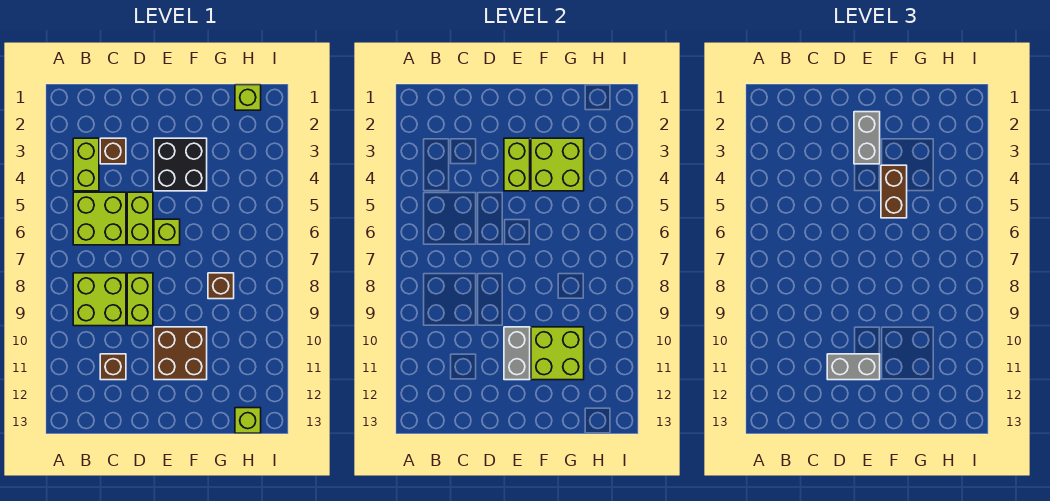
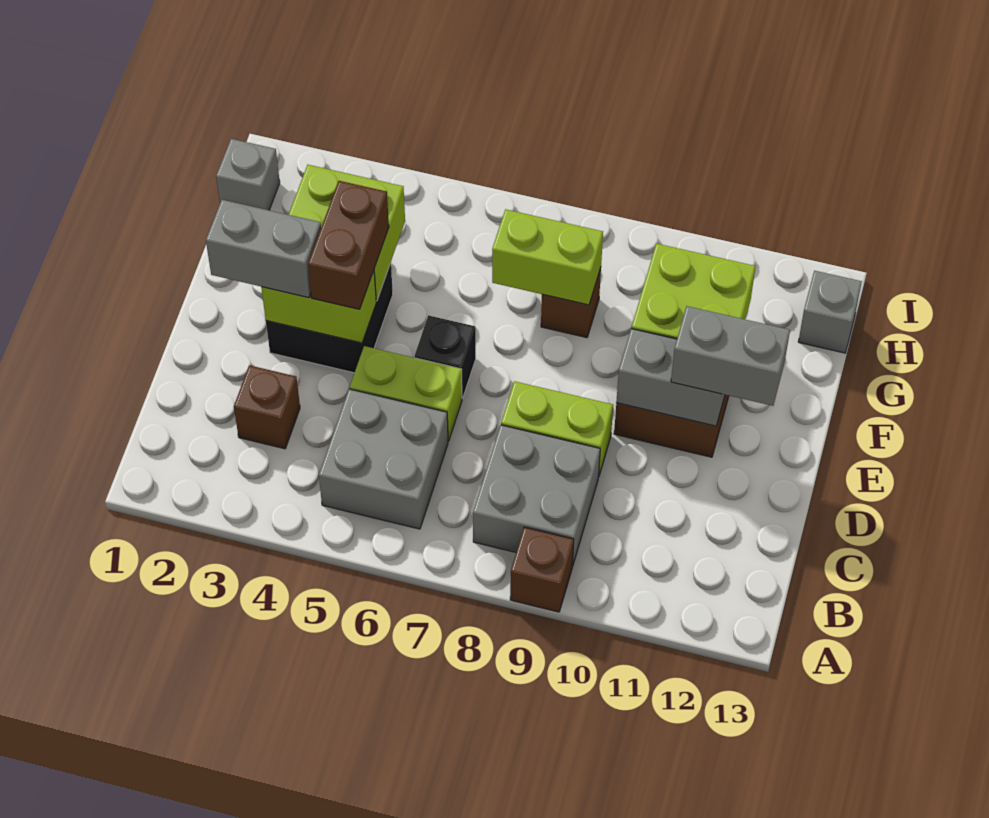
lime 1x2 brick [73,138,99,191] -> lime 1x2 brick moved to [492,209,603,305]
lime 2x2 brick [73,192,126,245] -> grey 2x2 brick [319,389,448,529]
lime 2x2 brick [73,273,126,326] -> grey 2x2 brick [473,425,600,566]
brown 1x1 brick [100,354,126,380] -> brown 1x1 brick moved to [510,527,574,612]
grey 1x2 brick [827,354,880,380] -> grey 1x2 brick turned to [671,306,790,406]
lime 1x1 brick [154,219,180,245] -> black 1x1 brick [415,315,476,398]
brown 1x2 brick [881,165,907,218] -> brown 1x2 brick turned to [308,181,389,309]
lime 1x1 brick [235,85,261,110] -> grey 1x1 brick [216,139,280,210]
lime 1x1 brick [235,408,261,433] -> grey 1x1 brick [798,271,862,353]

